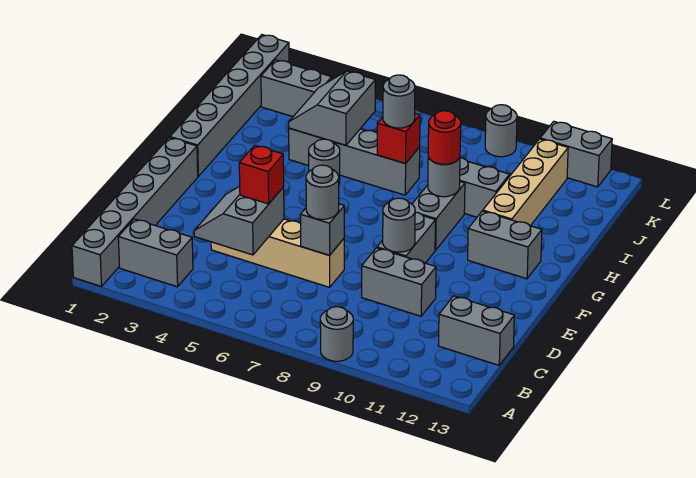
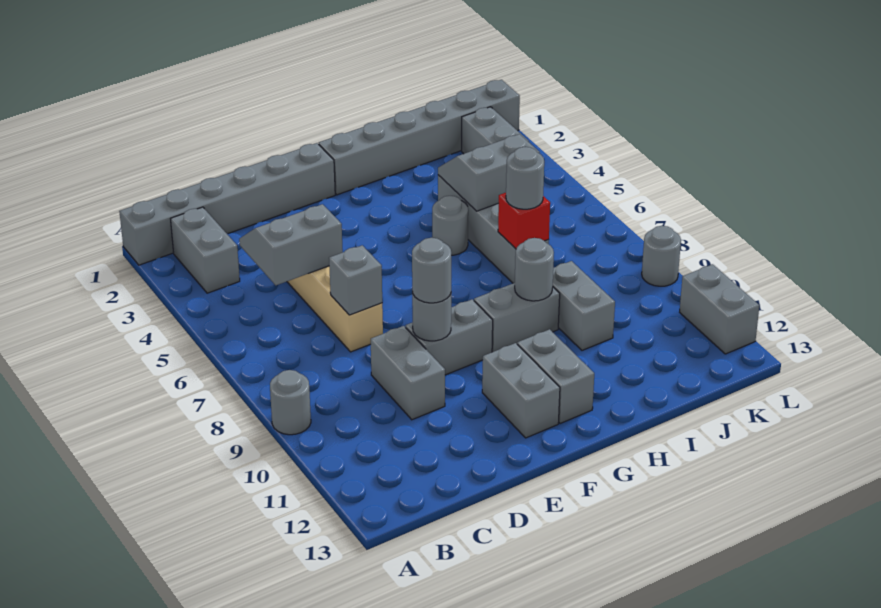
grey 1x2 brick [438,296,514,365] -> grey 1x2 brick moved to [482,343,560,438]
red 1x1 brick [239,145,284,204] -> none
grey 1x1 round brick [306,165,339,219] -> grey 1x1 round brick moved to [412,238,451,303]
red 1x1 round brick [428,111,461,164] -> none
tan 1x4 brick [483,139,568,226] -> none

